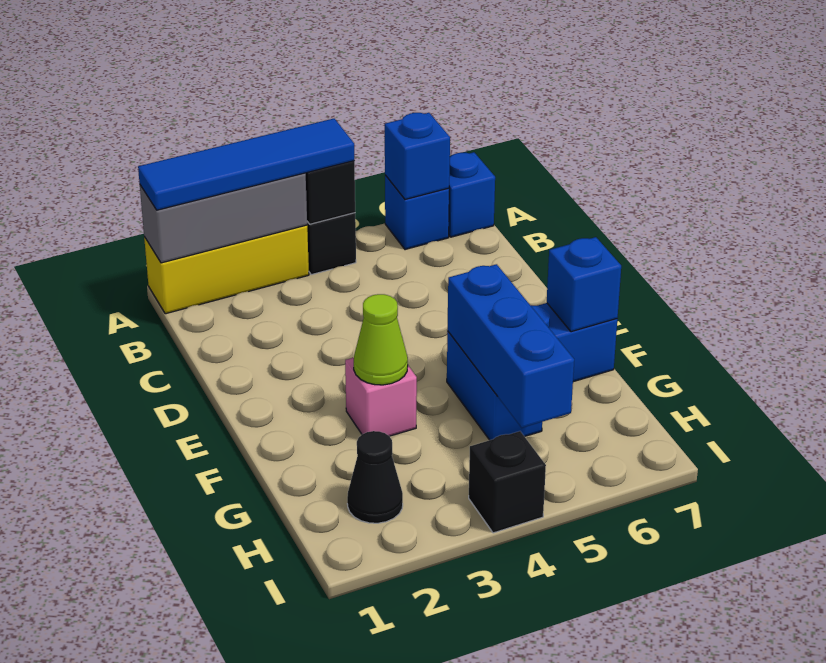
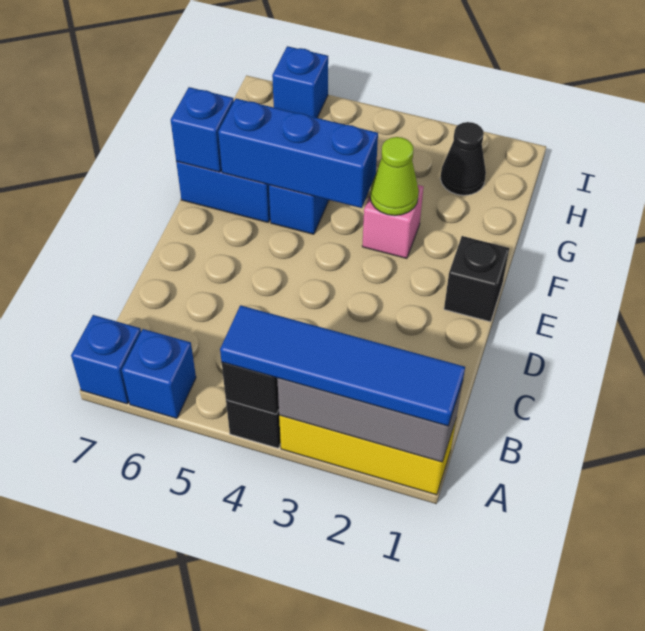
blue 1x1 brick [385,113,450,200] -> blue 1x1 brick moved to [272,46,328,118]
blue 1x3 brick [448,264,574,428] -> blue 1x3 brick turned to [218,99,378,208]
black 1x1 brick [469,431,546,533] -> black 1x1 brick moved to [444,236,509,322]

